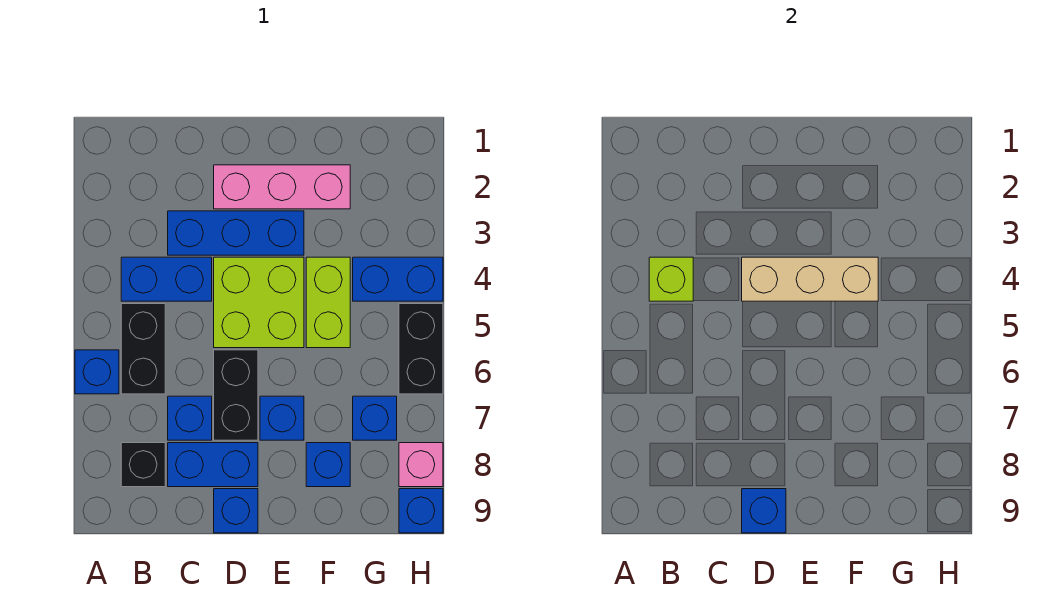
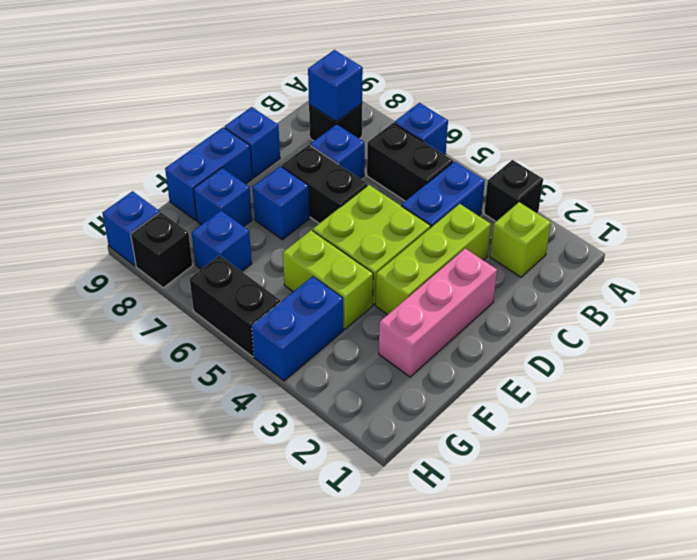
none -> black 1x1 brick [484,160,543,221]
lime 1x1 brick [649,257,693,301] -> lime 1x1 brick moved to [490,202,551,277]
blue 1x3 brick [168,211,304,255] -> lime 1x3 brick [376,204,491,315]
blue 1x2 brick [168,443,258,487] -> blue 1x2 brick moved to [165,127,252,221]
tan 1x3 brick [742,257,878,301] -> none
blue 1x1 brick [742,489,786,533] -> blue 1x1 brick moved to [308,50,363,122]
pink 1x1 brick [399,443,443,487] -> black 1x1 brick [131,212,193,288]

